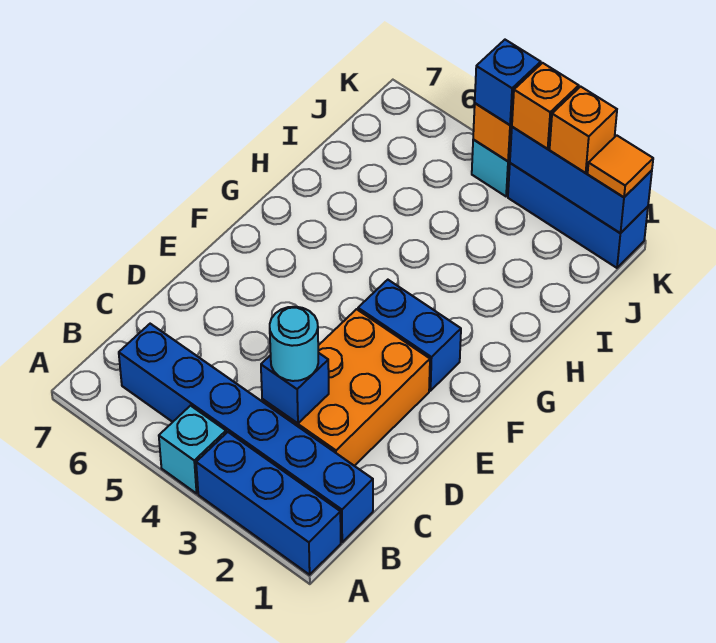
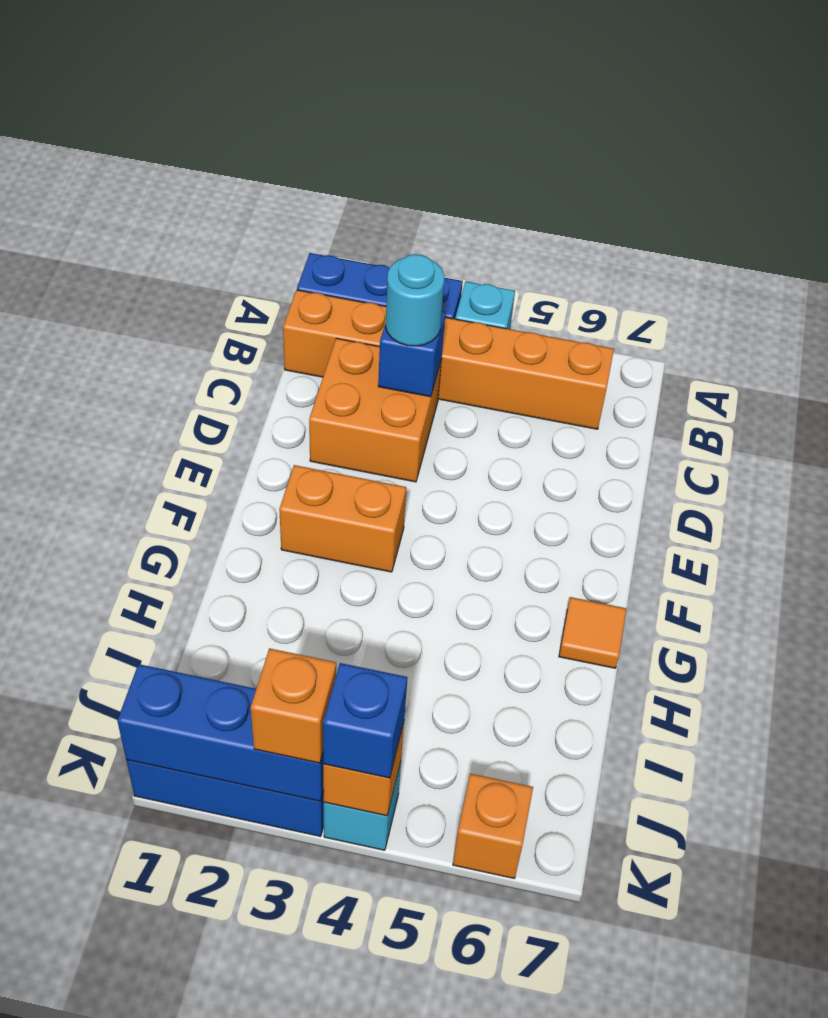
blue 1x6 brick [119,324,373,542] -> orange 1x6 brick [283,290,614,429]
orange 2x3 brick [262,309,430,466] -> orange 2x2 brick [309,338,441,482]
blue 1x2 brick [358,280,461,391] -> orange 1x2 brick [279,465,406,572]
orange 1x1 tile [588,135,653,197] -> orange 1x1 tile moved to [559,597,627,668]
orange 1x1 brick [550,87,617,173] -> orange 1x1 brick moved to [453,774,533,879]

